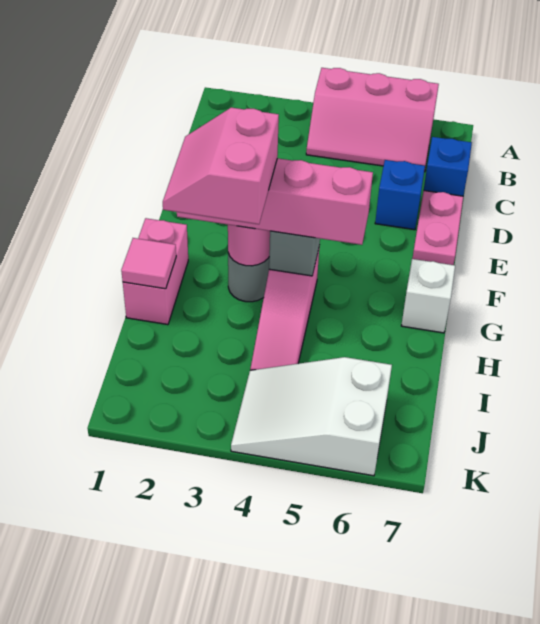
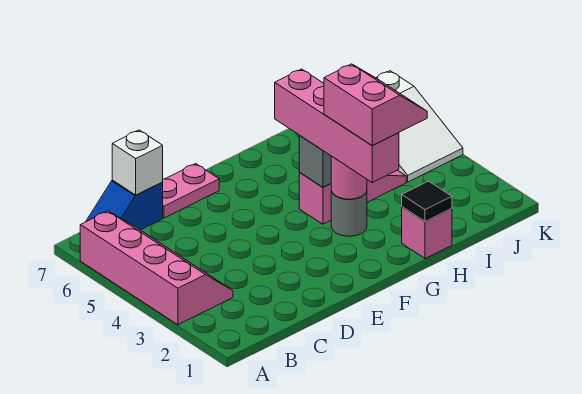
pink 2x3 slope [306,68,439,172] -> pink 2x4 slope [80,211,233,325]
blue 1x1 brick [375,160,425,230] -> none
pink 1x2 brick [123,218,188,325] -> pink 1x1 brick [402,207,452,259]
pink 2x2 slope [163,108,279,224] -> pink 2x2 slope turned to [324,64,427,146]
white 1x1 brick [401,259,455,333] -> white 1x1 brick moved to [112,130,163,195]
pink 1x1 tile [121,238,176,289] -> black 1x1 tile [402,181,452,222]

